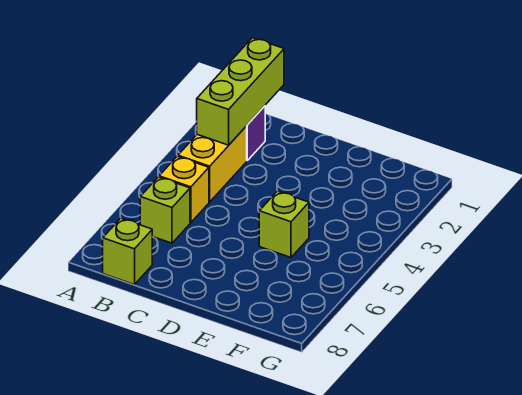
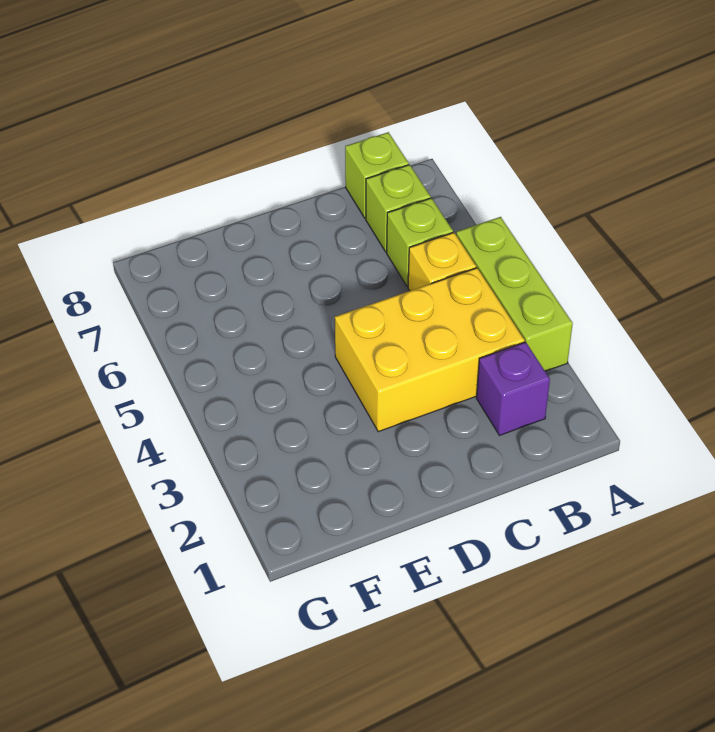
lime 1x3 brick [197,38,284,145] -> lime 1x3 brick moved to [456,217,573,371]
yellow 1x2 brick [178,126,247,202] -> yellow 2x3 brick [335,268,525,432]
lime 1x1 brick [259,191,309,257] -> lime 1x1 brick moved to [366,165,431,252]

